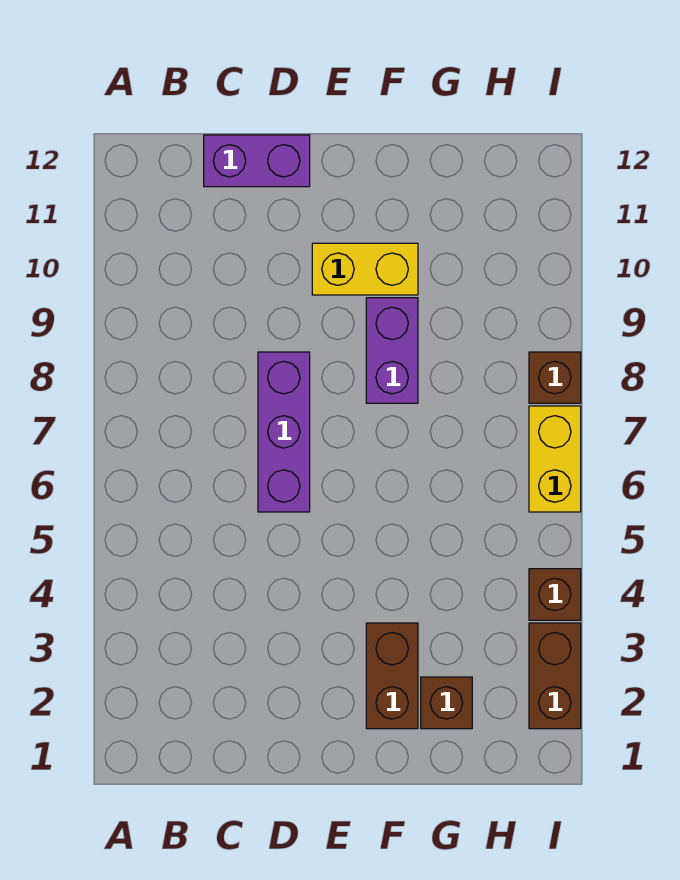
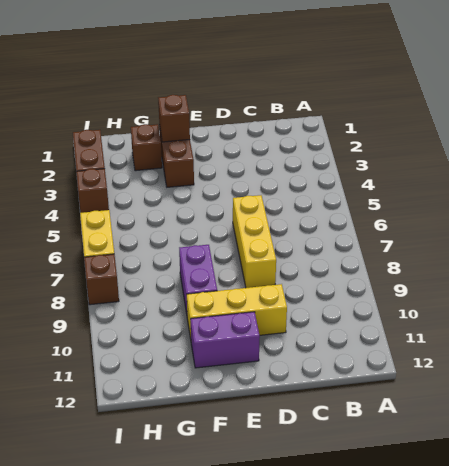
purple 1x2 brick [204,135,310,187] -> purple 1x2 brick moved to [191,312,260,368]
purple 1x3 brick [258,352,310,512] -> yellow 1x3 brick [233,195,276,288]
yellow 1x2 brick [312,243,418,295] -> yellow 1x3 brick [187,284,287,339]
none -> brown 1x1 brick [158,95,190,142]

